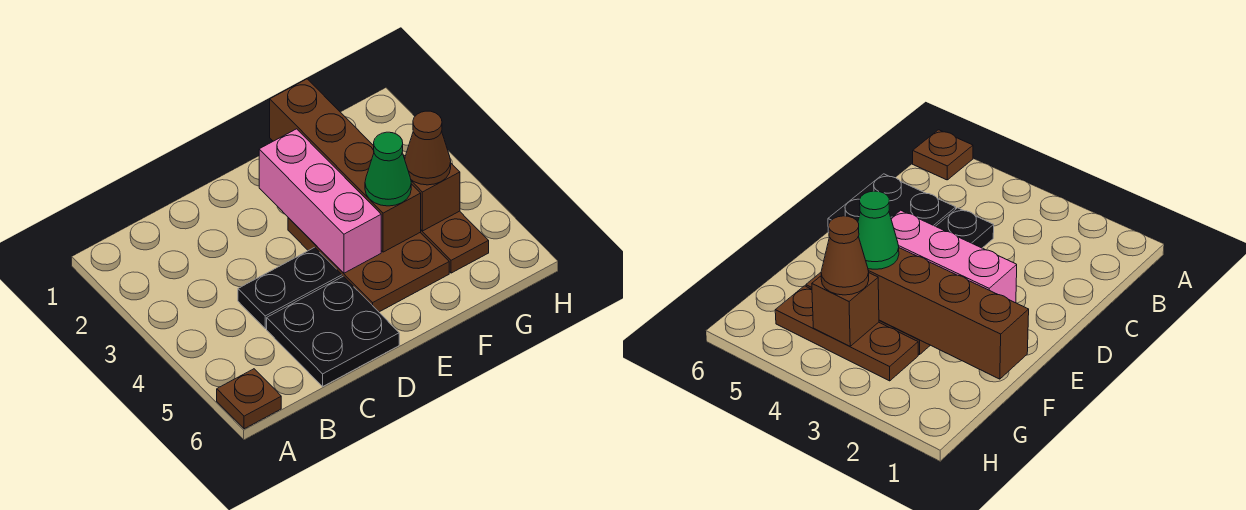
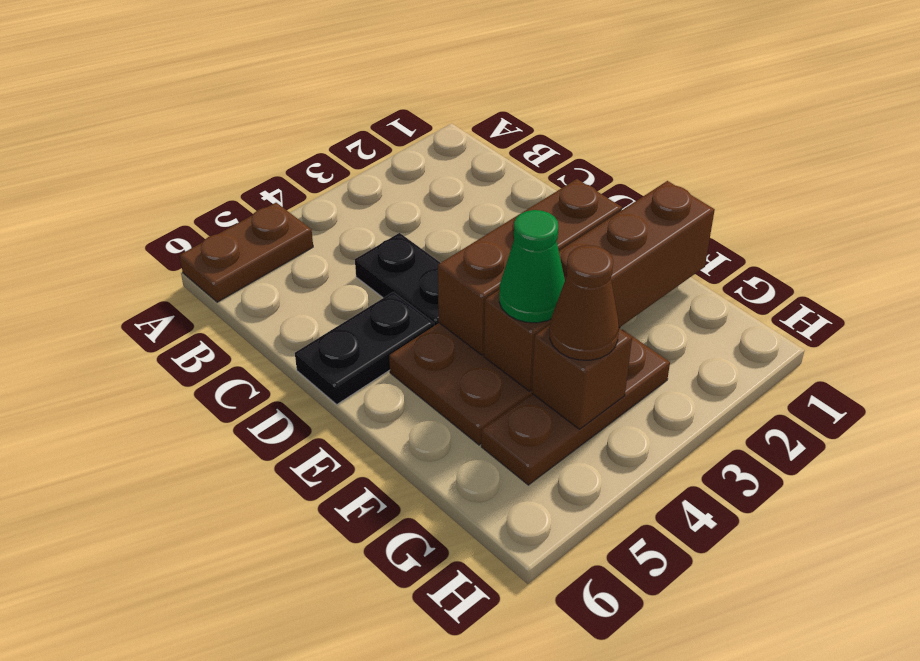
brown 1x1 plate [217,369,281,429] -> brown 1x2 plate [179,203,313,302]
black 2x2 plate [267,276,399,386] -> black 1x2 plate [295,292,434,404]
pink 1x3 brick [259,129,381,273] -> brown 1x3 brick [438,179,622,355]

